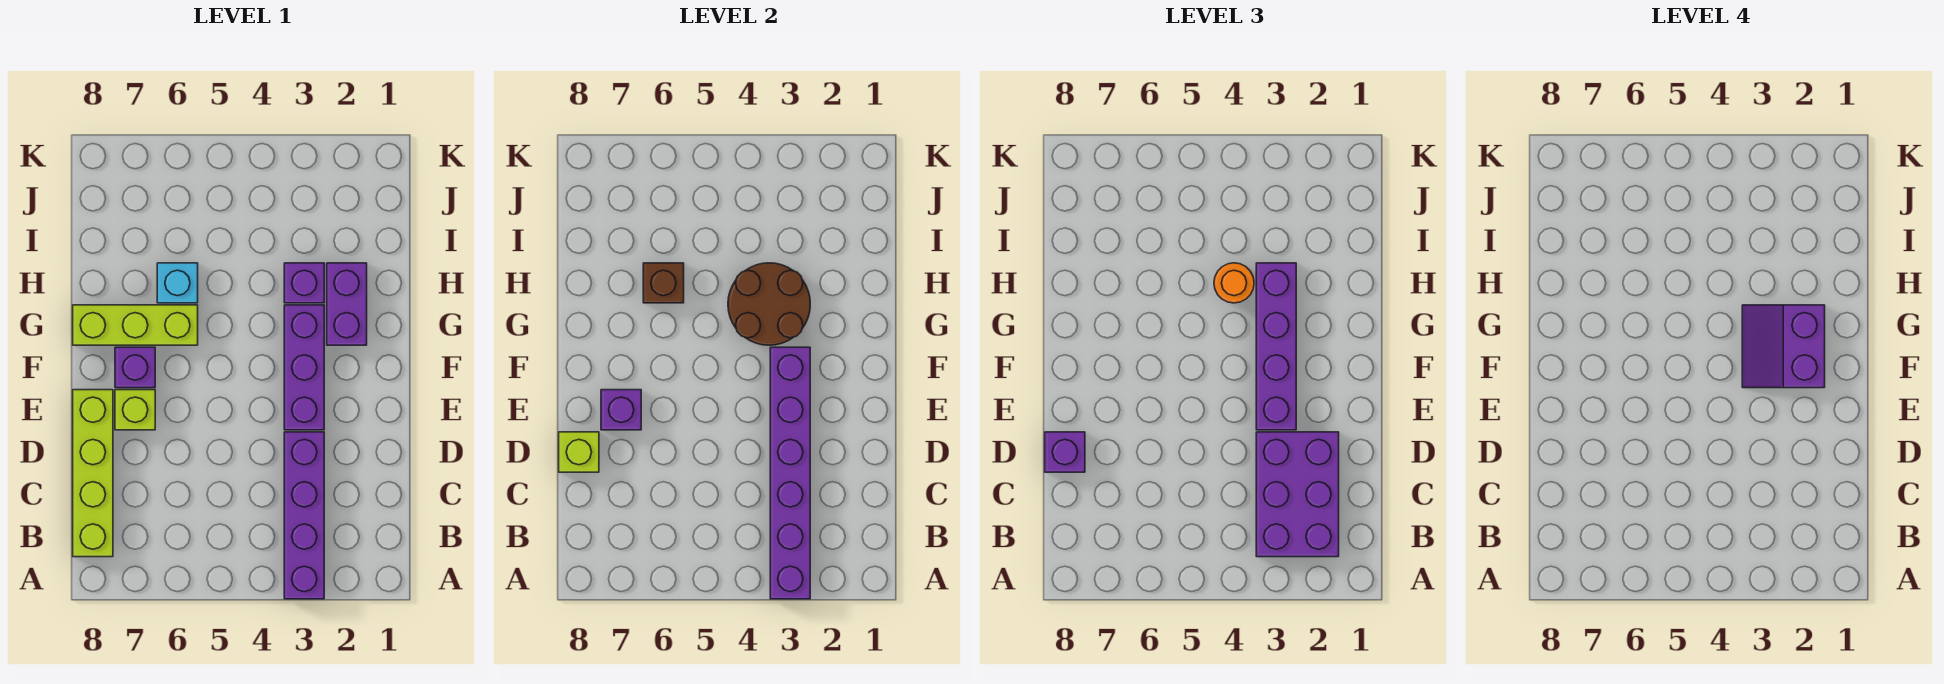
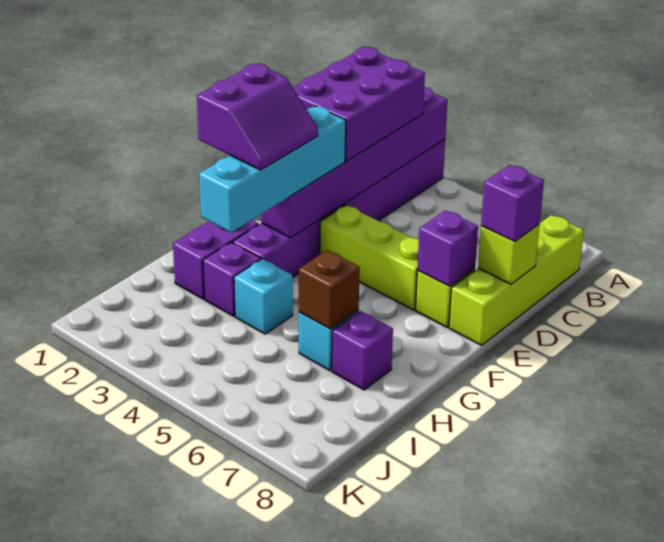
purple 1x4 brick [1256,263,1296,430] -> cyan 1x4 brick [199,106,346,233]
purple 1x1 brick [115,347,155,388] -> purple 1x1 brick moved to [332,311,393,390]
brown 2x2 round brick [728,263,810,345] -> none
lime 1x3 brick [73,305,198,345] -> lime 1x3 brick moved to [320,205,419,310]
none -> cyan 1x1 brick [234,259,293,334]
orange 1x1 round brick [1214,263,1254,303] -> none

